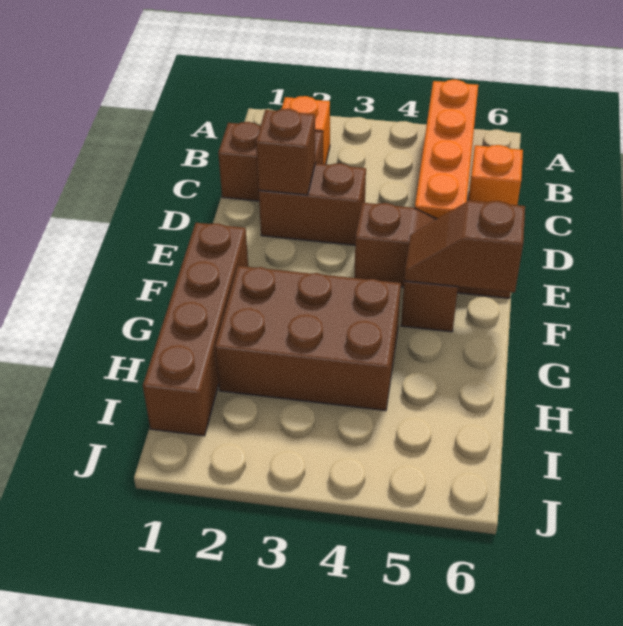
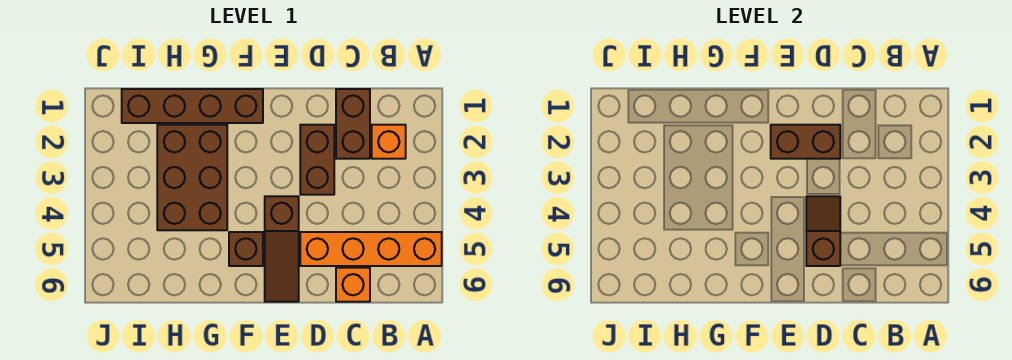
brown 1x1 brick [256,109,315,195] -> brown 1x2 brick [771,125,840,159]
brown 1x2 slope [404,201,525,293] -> brown 1x2 slope moved to [806,196,840,266]

